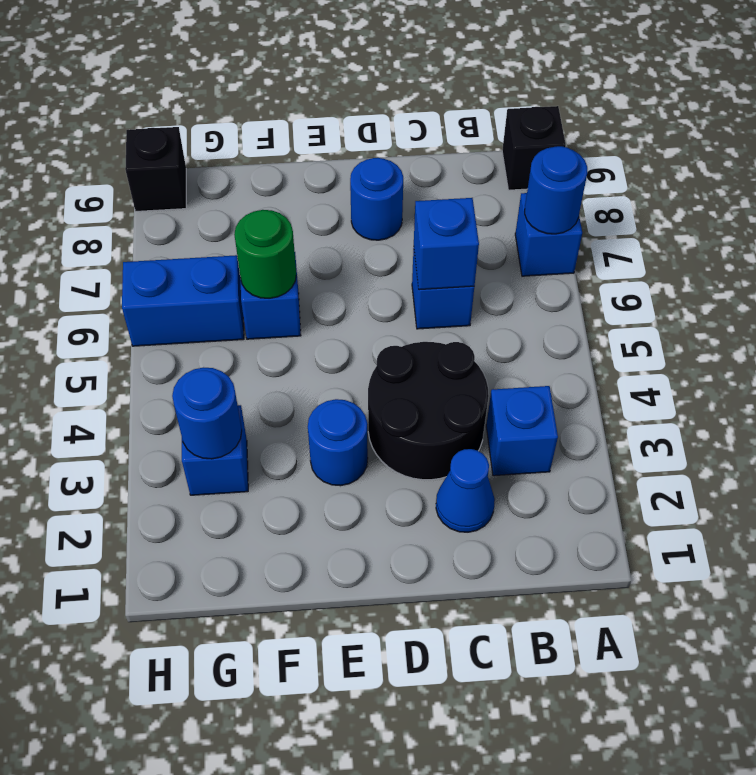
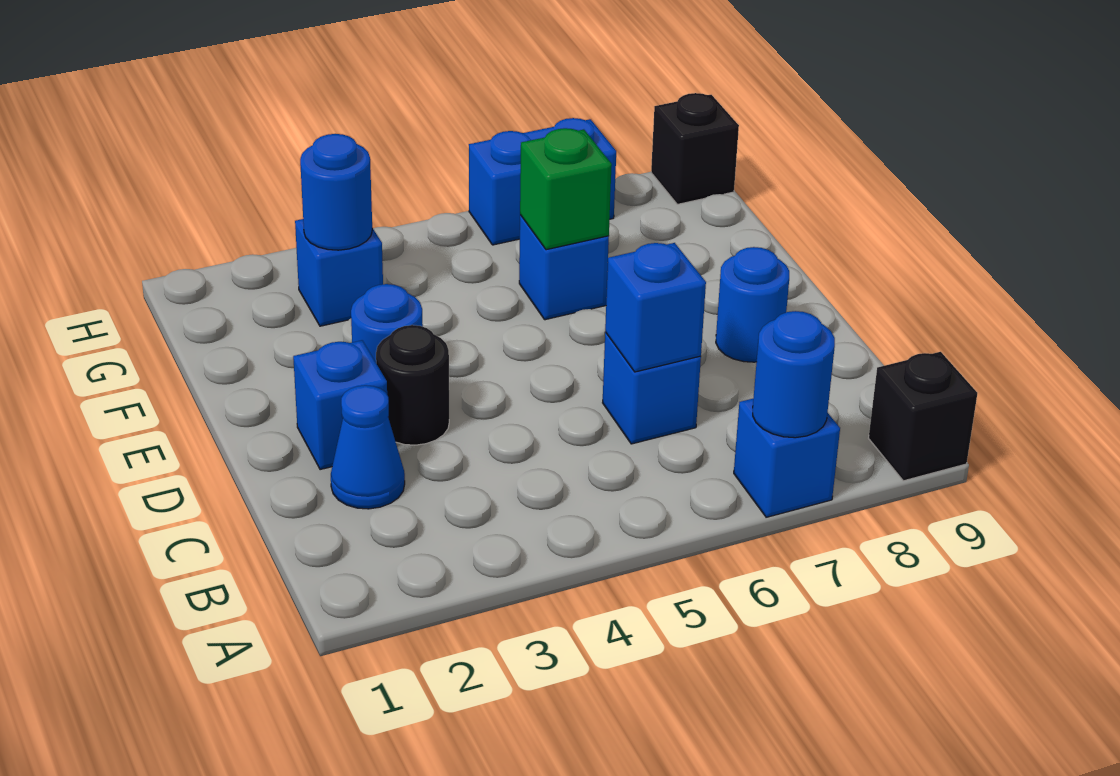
blue 1x1 brick [486,386,558,476] -> blue 1x1 brick moved to [293,340,387,470]
black 2x2 round brick [368,342,489,480] -> black 1x1 round brick [376,325,449,445]
green 1x1 round brick [234,210,296,298] -> green 1x1 brick [520,128,612,250]
blue 1x2 brick [122,255,244,346] -> blue 1x2 brick turned to [469,118,616,245]

